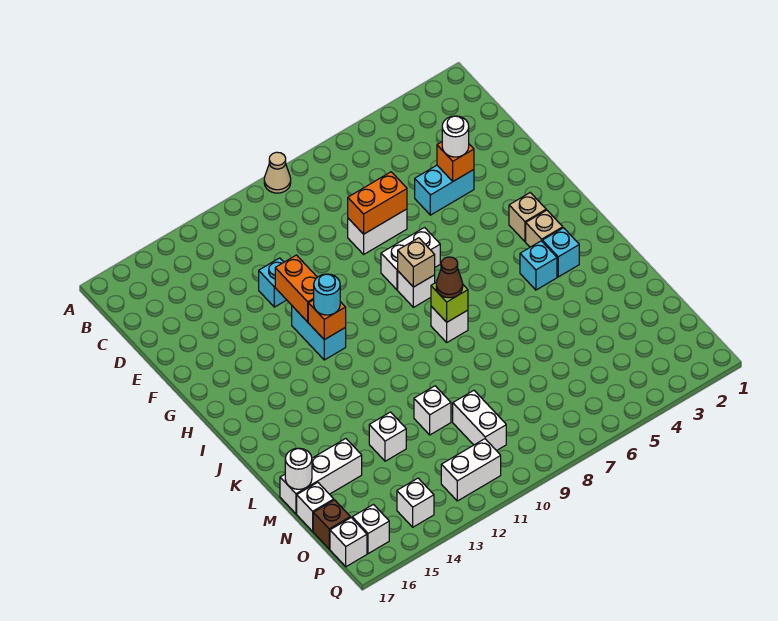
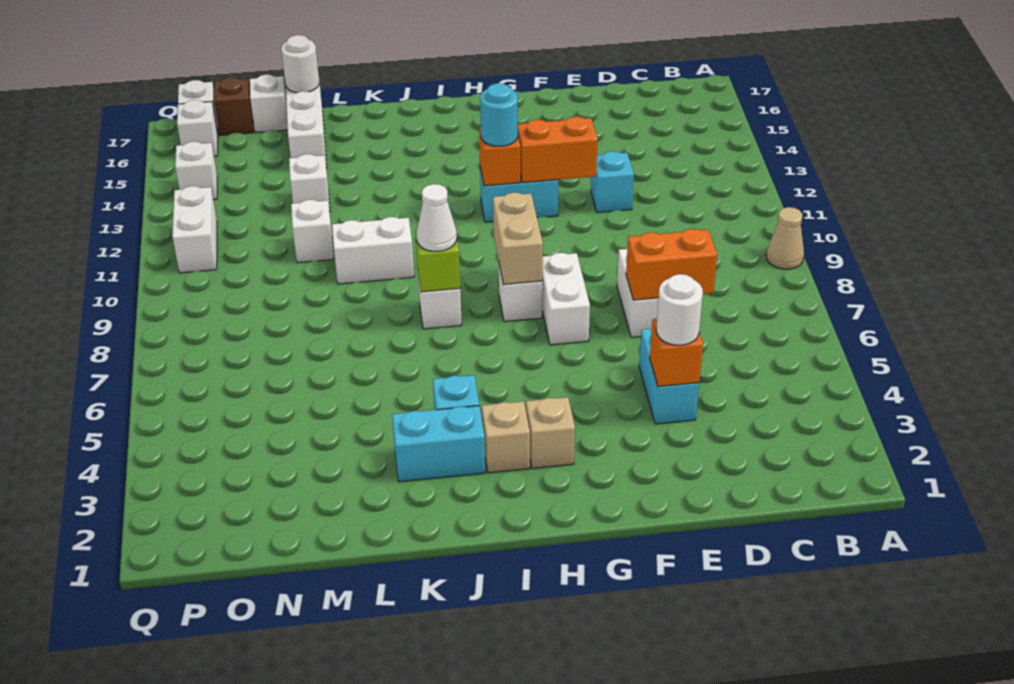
orange 1x2 brick [348,172,407,234] -> orange 1x2 brick turned to [626,229,717,300]
tan 1x1 brick [398,238,435,287] -> tan 1x2 brick [493,192,543,285]
cyan 1x1 brick [542,228,579,277] -> cyan 1x2 brick [392,406,485,482]
brown 1x1 cone [436,257,463,298] -> white 1x1 cone [417,184,457,251]
white 1x2 brick [453,390,506,451] -> white 1x2 brick moved to [332,217,414,284]

